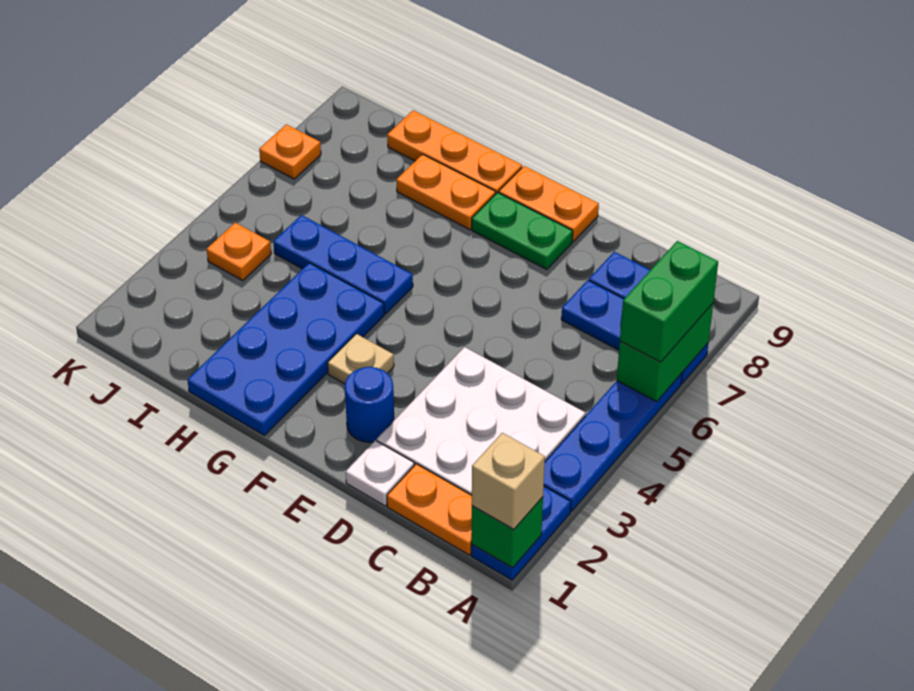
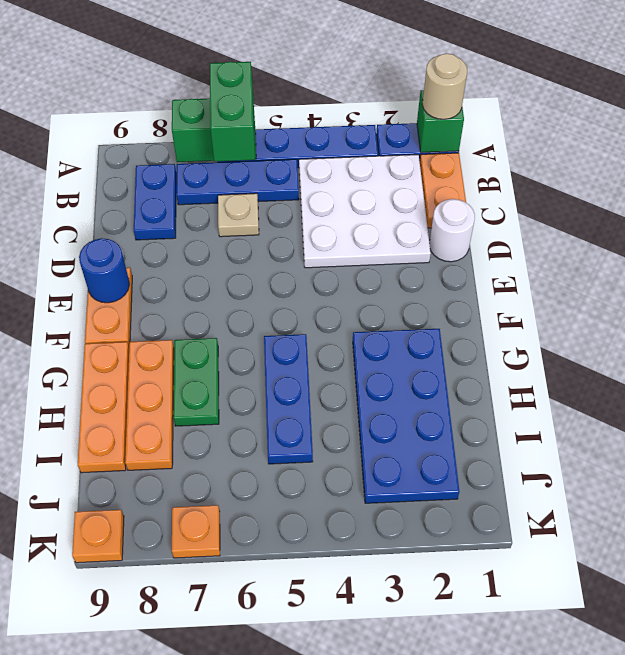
tan 1x1 brick [472,433,545,530] -> tan 1x1 round brick [422,54,467,119]
green 1x2 brick [620,241,718,362] -> green 1x2 brick turned to [210,62,255,162]
blue 1x3 plate [561,280,708,383] -> blue 1x3 plate turned to [176,159,299,205]
white 1x1 plate [346,440,414,506] -> white 1x1 round brick [429,199,475,262]
blue 1x1 round brick [345,367,394,442] -> blue 1x1 round brick moved to [79,238,129,303]
green 1x2 plate [472,192,573,269] -> green 1x2 plate moved to [173,338,219,426]
tan 1x1 plate [328,334,394,384] -> tan 1x1 plate moved to [218,193,259,237]
blue 2x4 plate [188,263,384,435] -> blue 2x4 plate turned to [353,329,459,503]
orange 1x2 plate [396,154,496,229] -> orange 1x3 plate [125,340,174,470]
orange 1x1 plate [207,223,271,281] -> orange 1x1 plate moved to [72,510,124,563]

